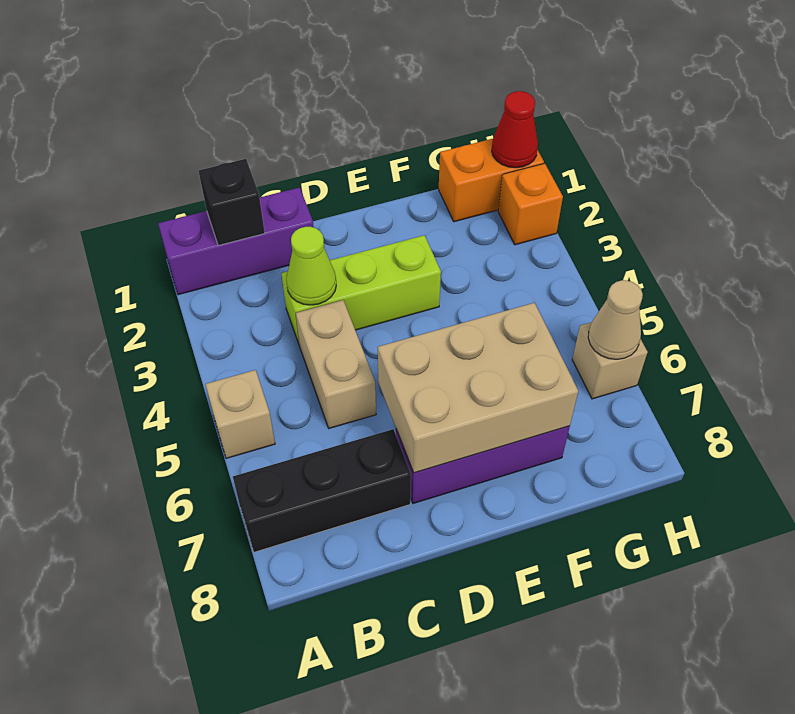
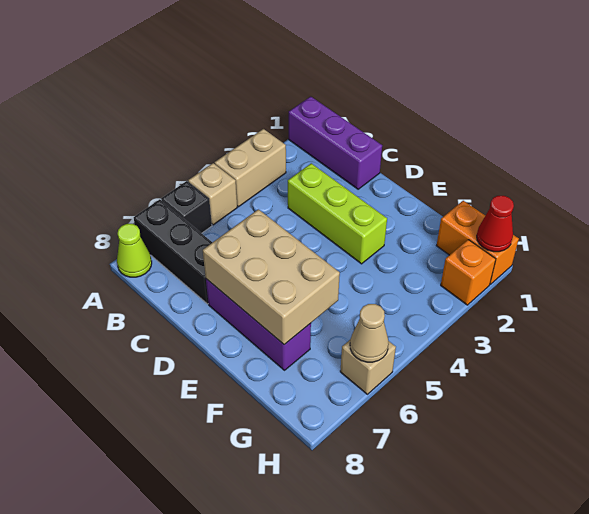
black 1x1 brick [199,159,265,246] -> black 1x1 brick moved to [161,181,212,233]
lime 1x1 cone [286,227,336,305] -> lime 1x1 cone moved to [117,224,152,277]
tan 1x2 brick [296,300,376,428] -> tan 1x2 brick moved to [214,129,286,207]

